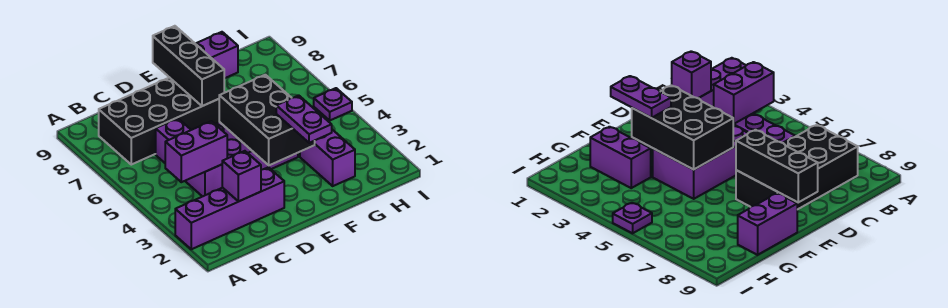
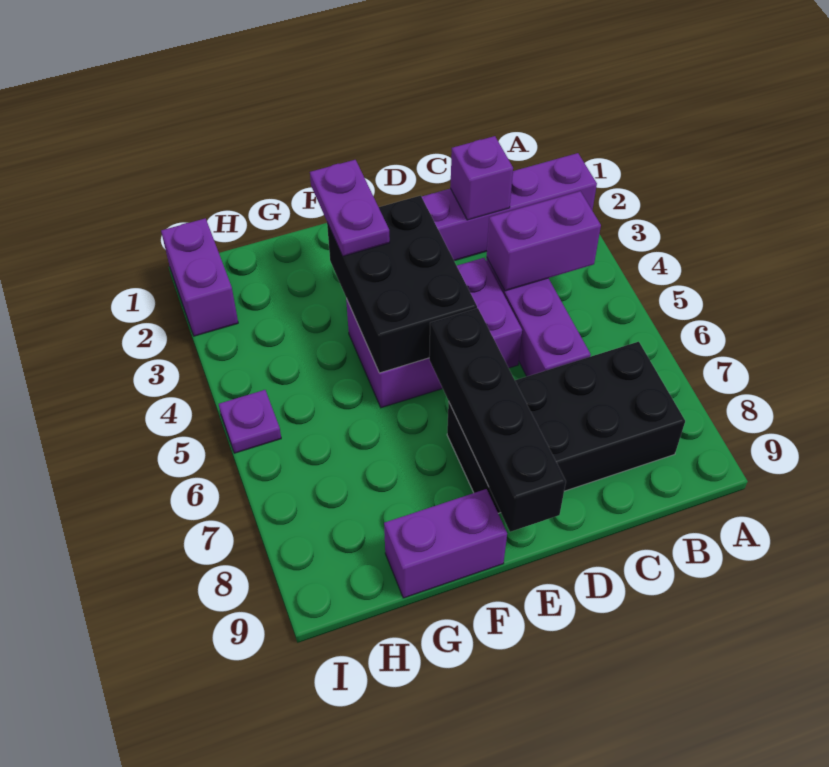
black 1x3 brick [153,26,224,106] -> black 1x4 brick [429,308,566,532]
purple 1x2 brick [300,130,355,186] -> purple 1x2 brick moved to [161,218,238,336]

